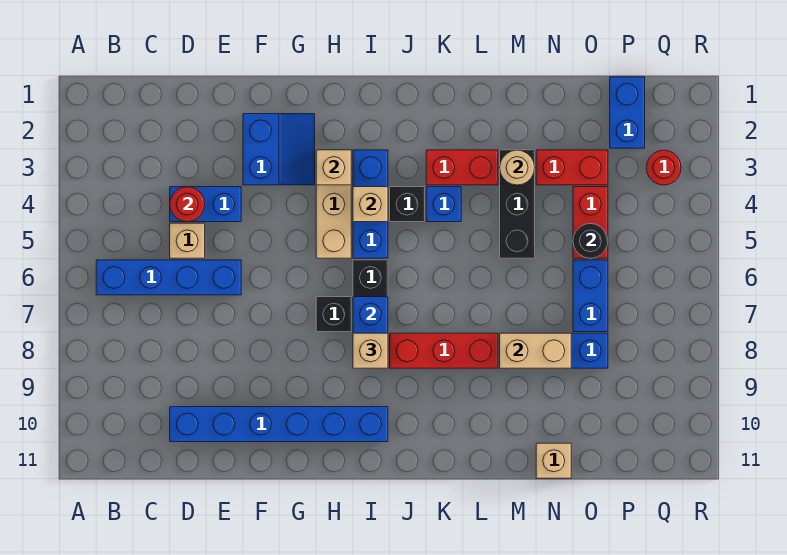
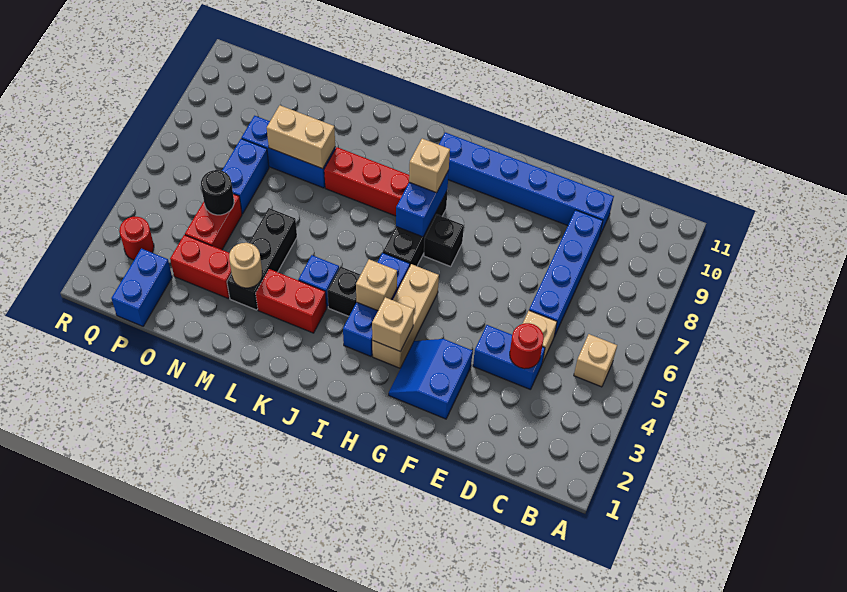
blue 1x4 brick [96,260,241,295] -> blue 1x4 brick turned to [529,210,603,337]
tan 1x1 brick [536,443,571,478] -> tan 1x1 brick moved to [574,334,617,387]

